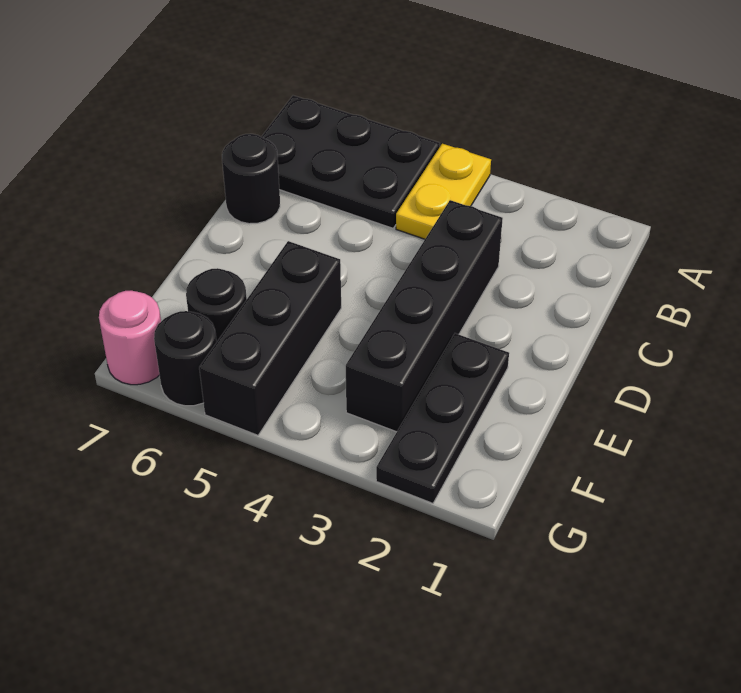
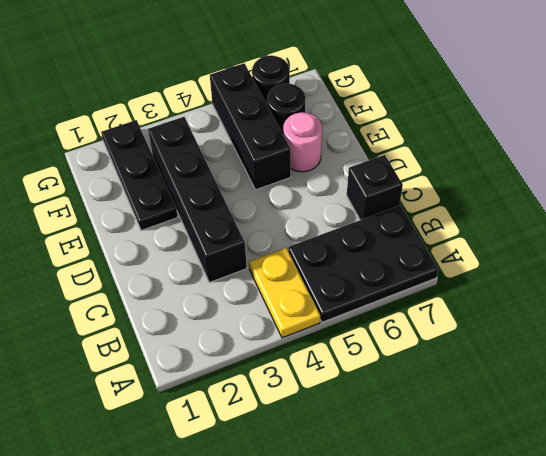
black 1x1 round brick [222,134,280,224] -> black 1x1 brick [347,155,403,220]
pink 1x1 round brick [99,291,161,385] -> pink 1x1 round brick moved to [283,112,322,172]

